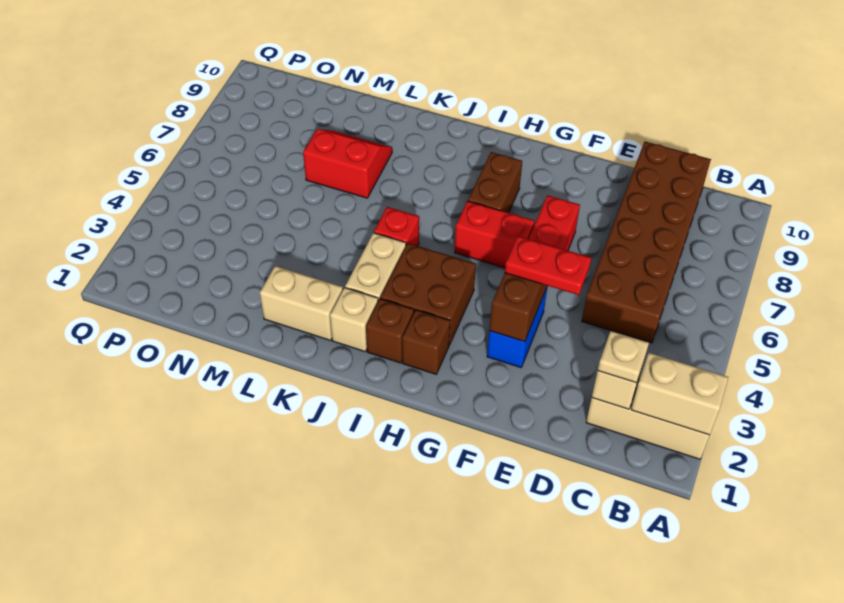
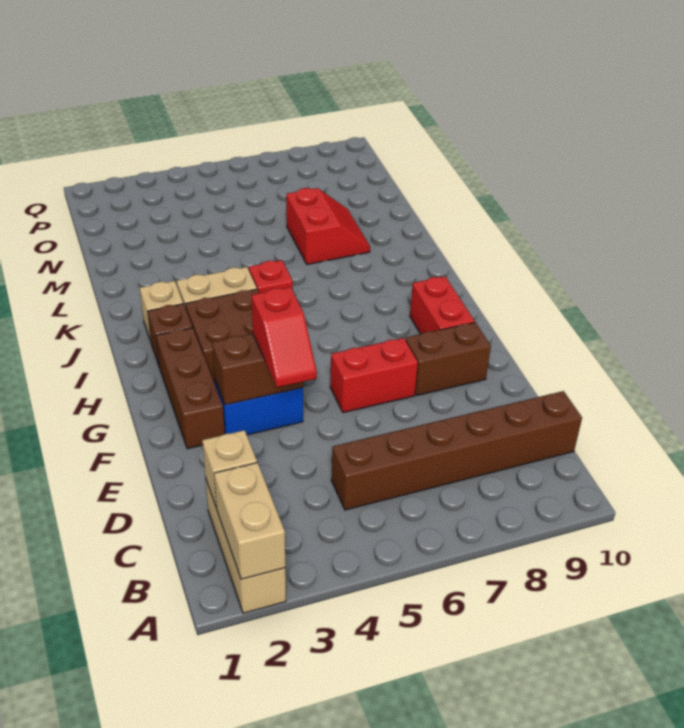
tan 1x1 plate [598,331,649,383] -> none
brown 2x6 brick [582,142,711,343] -> brown 1x6 brick [331,391,582,510]
red 1x2 plate [505,236,591,295] -> red 1x2 slope [252,287,317,387]
red 1x2 brick [455,201,534,268] -> red 1x2 brick moved to [410,276,475,334]
brown 1x1 brick [402,310,450,374] -> brown 1x3 brick [156,328,225,449]
brown 1x2 brick [468,152,522,213] -> brown 1x2 brick moved to [405,322,491,396]
tan 1x2 brick [260,266,343,340] -> none

